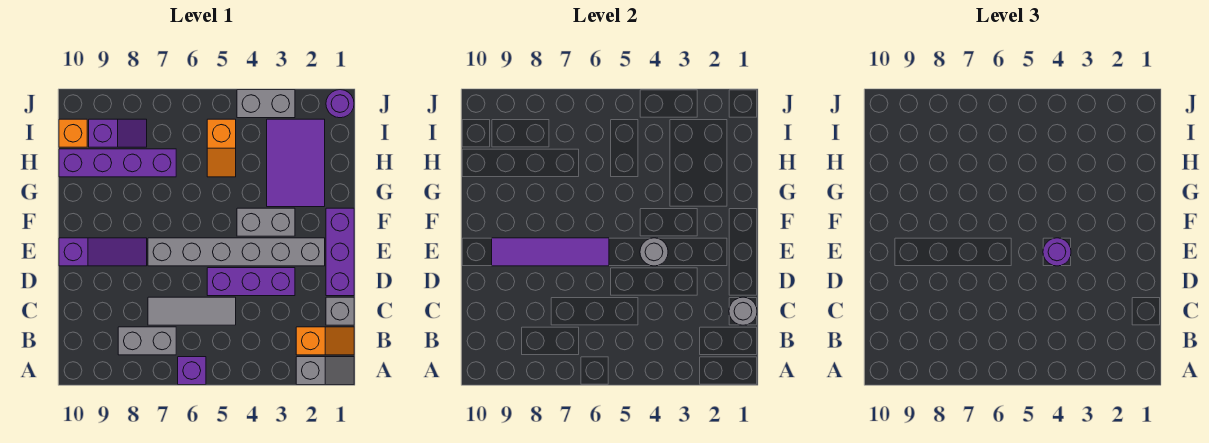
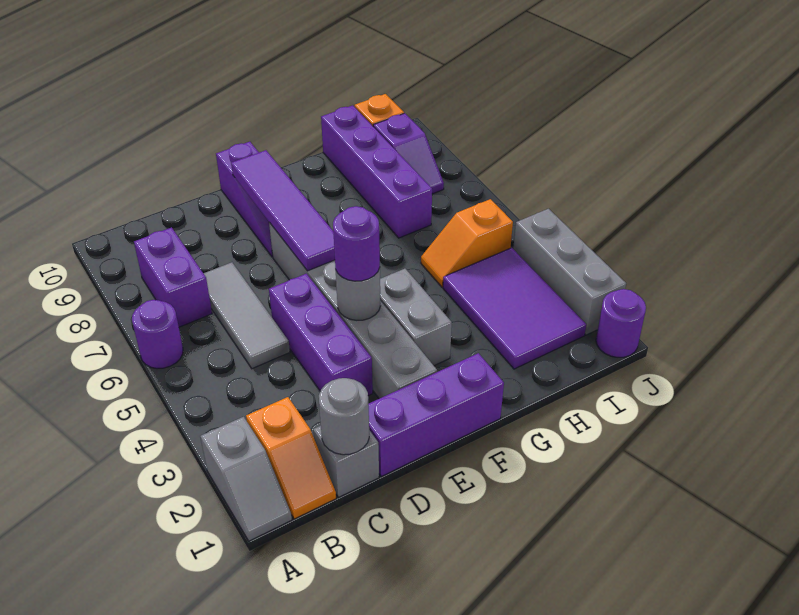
purple 1x1 brick [178,357,206,385] -> purple 1x1 round brick [132,300,183,369]
grey 1x2 brick [118,327,176,355] -> purple 1x2 brick [134,227,212,327]
purple 2x3 tile [267,119,325,207] -> purple 2x3 tile turned to [443,248,586,369]
grey 1x2 brick [237,90,295,118] -> grey 1x3 brick [513,209,626,335]

